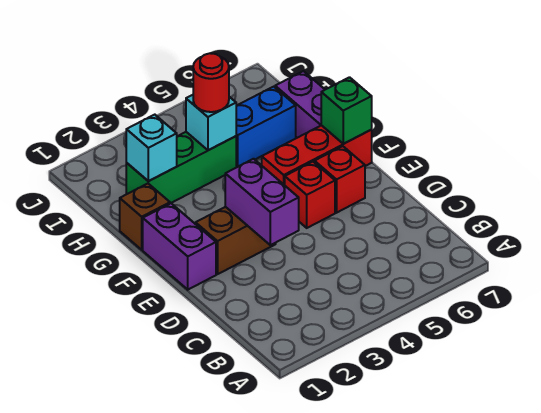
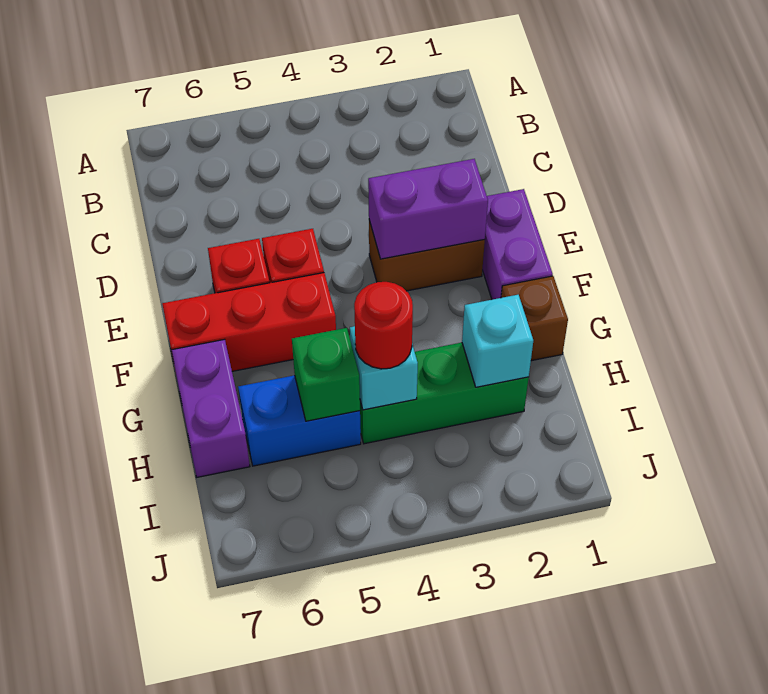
purple 1x2 brick [225,159,299,245] -> purple 1x2 brick turned to [368,159,488,259]
green 1x1 brick [321,77,372,144] -> green 1x1 brick moved to [292,328,360,421]

